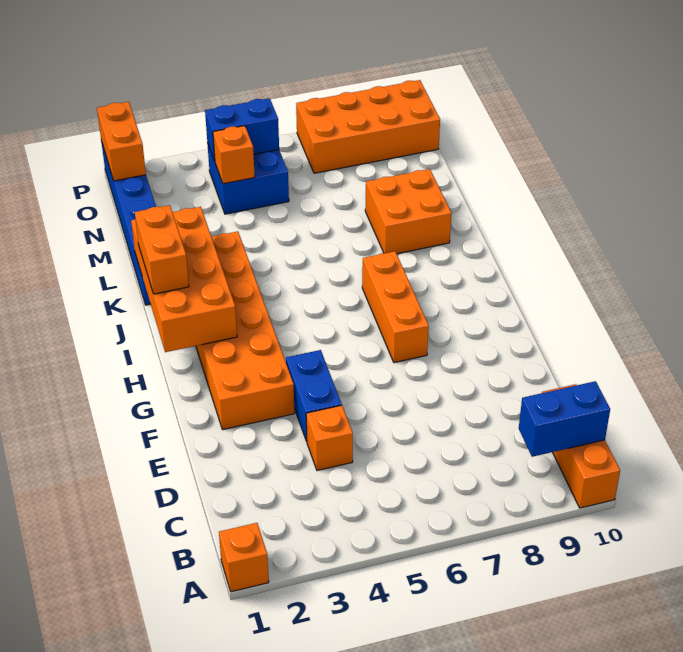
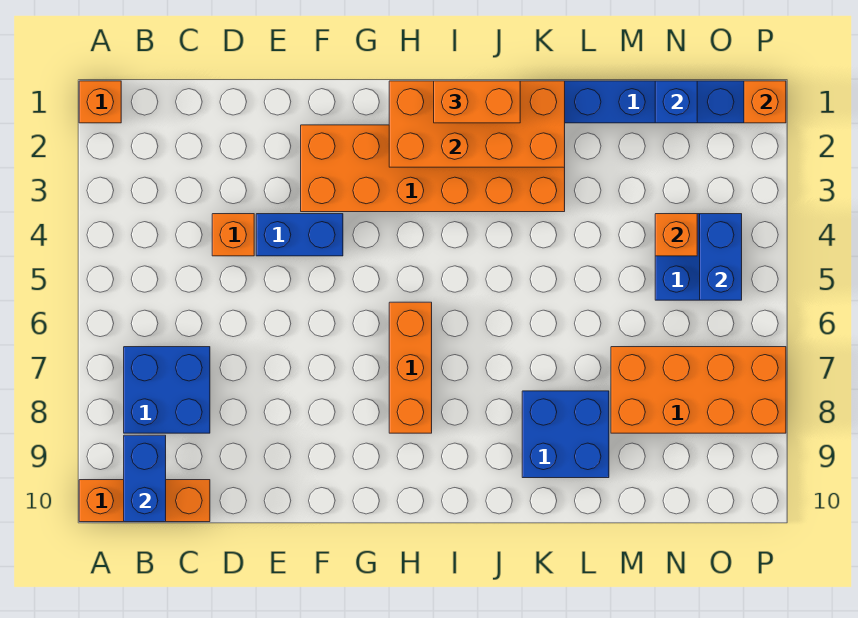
none -> blue 2x2 brick [124,347,210,433]
orange 1x3 brick [362,251,429,363] -> orange 1x3 brick turned to [389,302,432,433]
orange 2x2 brick [365,169,452,254] -> blue 2x2 brick [522,391,609,478]
none -> blue 1x1 brick [655,81,697,123]
orange 1x2 brick [97,102,146,181] -> orange 1x1 brick [744,81,786,123]
orange 2x4 brick [296,80,440,173] -> orange 2x4 brick turned to [611,347,786,433]

